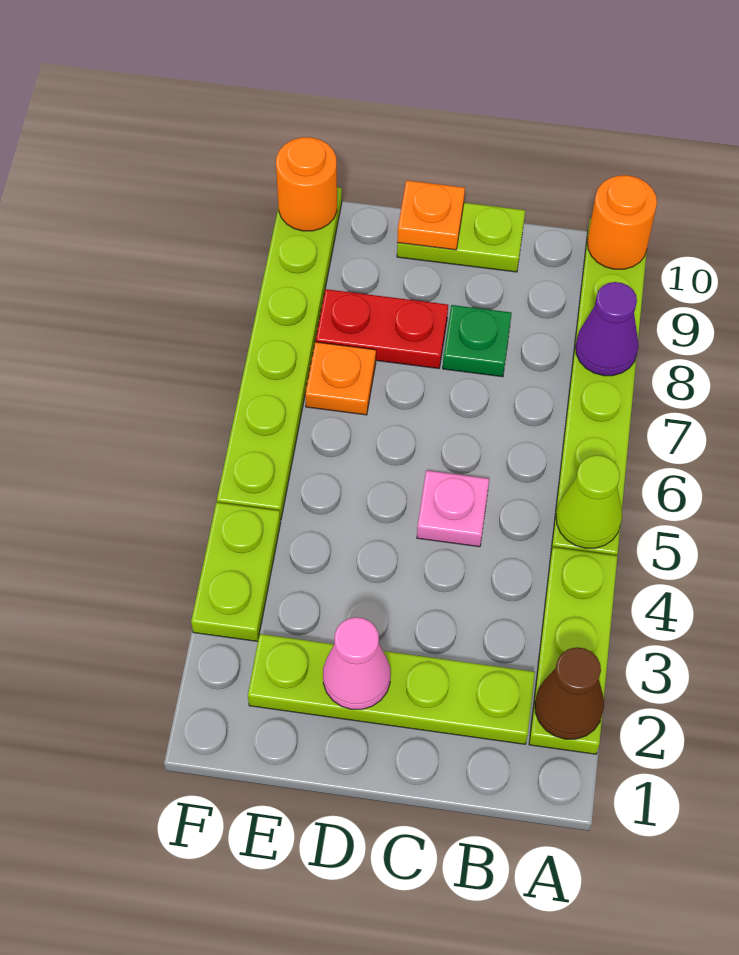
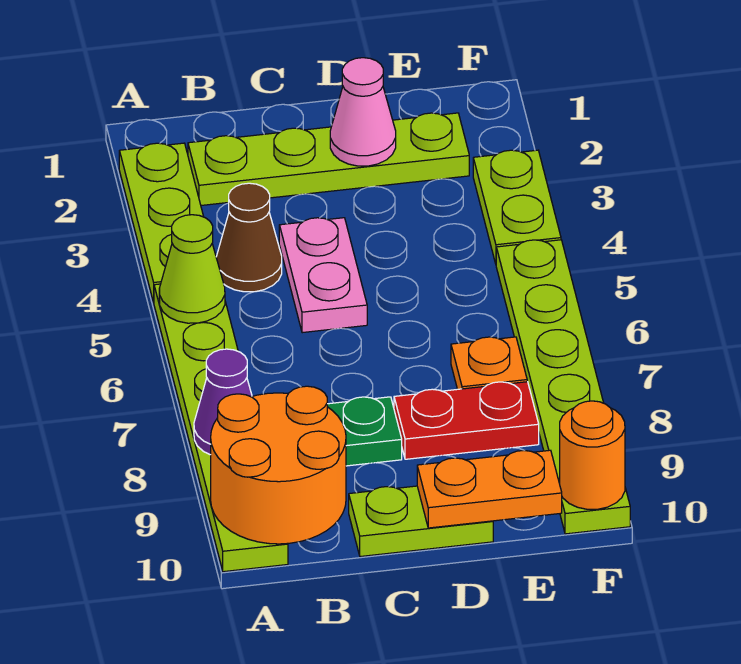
brown 1x1 cone [535,647,604,739] -> brown 1x1 cone moved to [216,183,282,292]
orange 1x1 round brick [587,175,657,269] -> orange 2x2 round brick [211,386,346,544]
pink 1x1 plate [417,470,489,547] -> pink 1x2 plate [279,218,367,333]
orange 1x1 plate [397,180,465,250] -> orange 1x2 plate [417,450,562,528]

